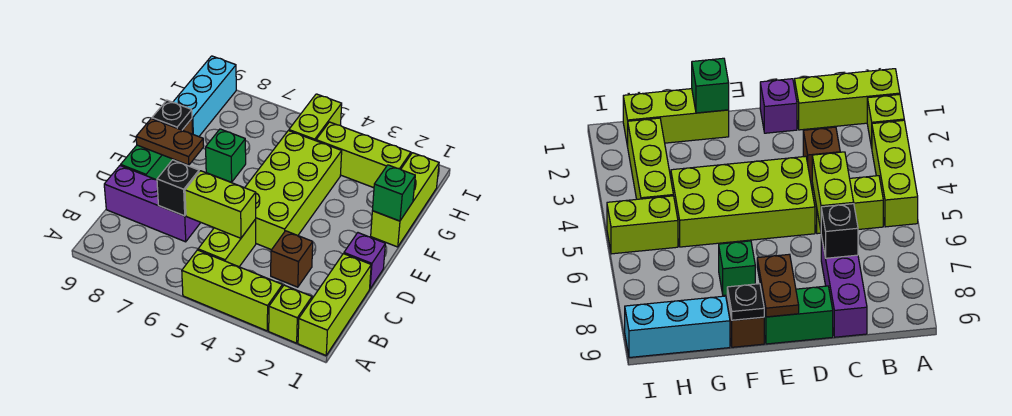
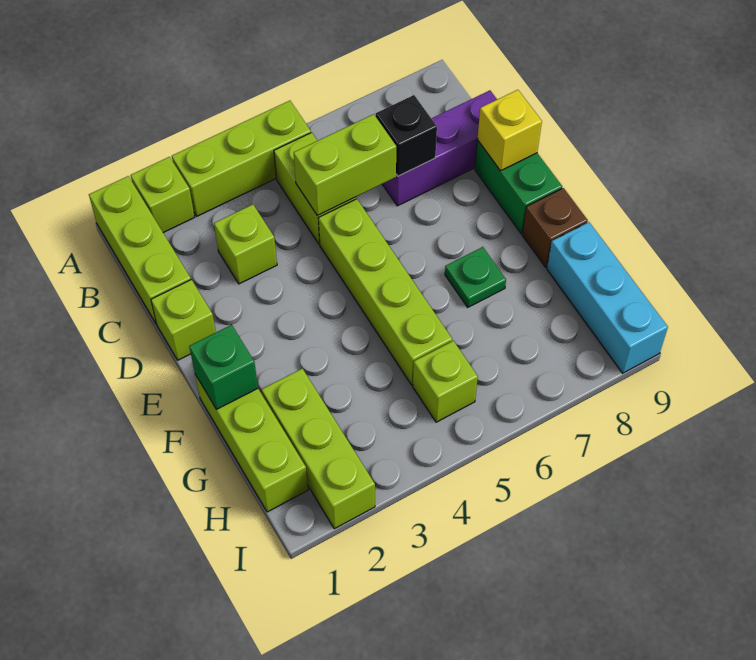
brown 1x1 brick [271,231,313,287] -> lime 1x1 brick [214,204,277,284]
purple 1x1 brick [344,233,385,288] -> lime 1x1 brick [151,280,216,360]
lime 2x4 brick [245,131,342,250] -> lime 1x4 brick [318,199,452,385]
none -> yellow 1x1 brick [477,90,542,171]
brown 1x2 plate [136,119,204,165] -> none
green 1x1 brick [206,129,246,182] -> green 1x1 plate [445,247,506,307]
black 1x1 plate [152,100,192,130] -> none
lime 1x3 brick [316,122,411,188] -> lime 1x3 brick turned to [261,369,375,529]
lime 1x2 brick [289,94,342,141] -> lime 1x1 brick [413,341,478,422]

